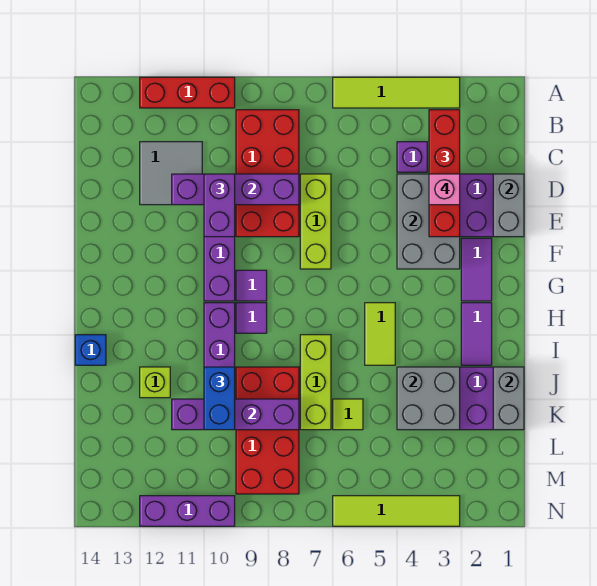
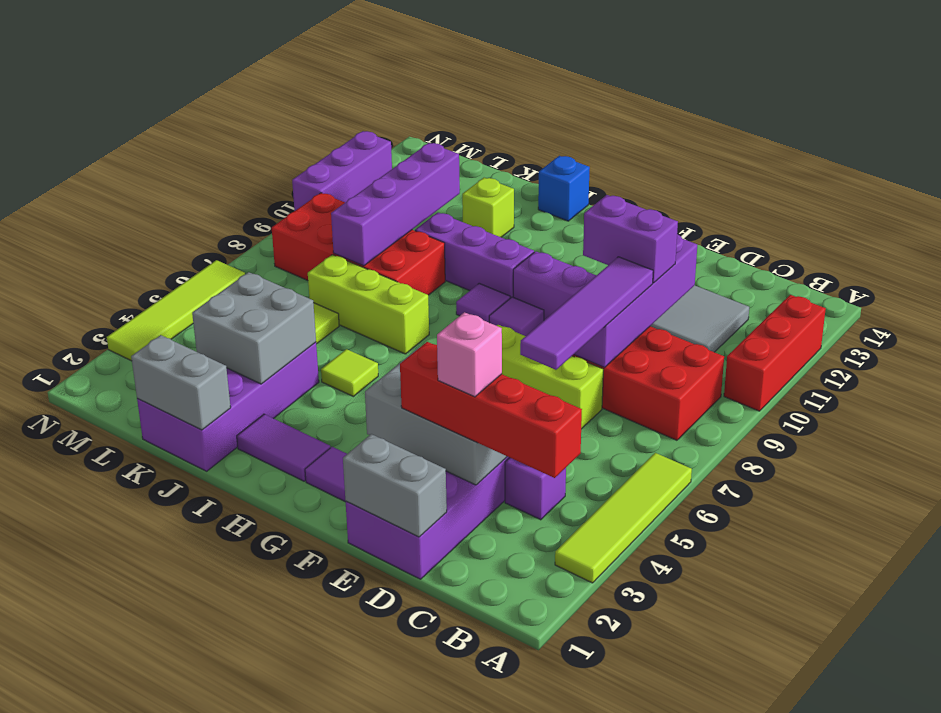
none -> purple 1x4 tile [520,257,653,370]
lime 1x2 tile [365,303,395,365] -> lime 1x1 tile [321,349,378,396]
blue 1x2 brick [204,367,235,430] -> none

